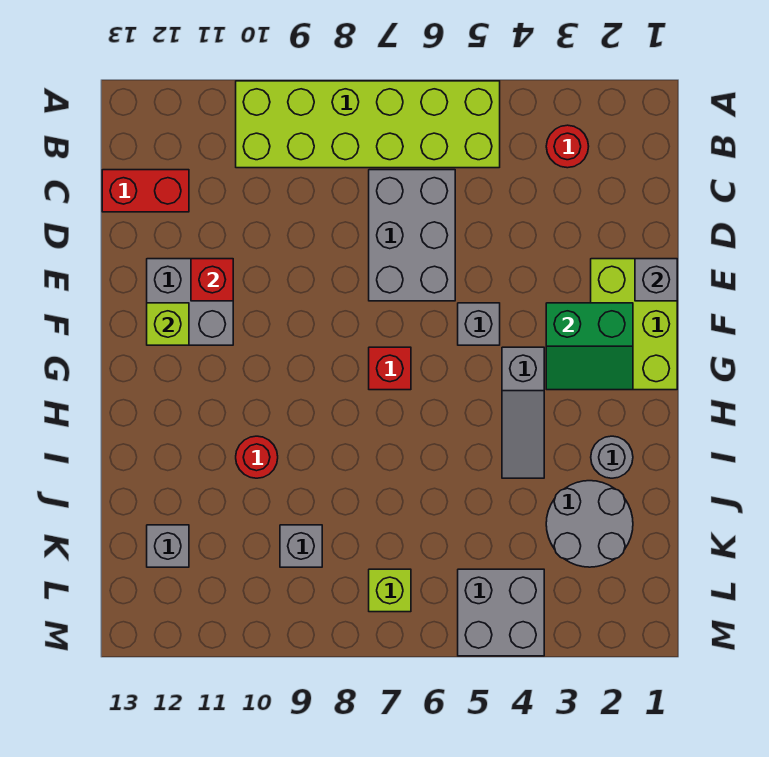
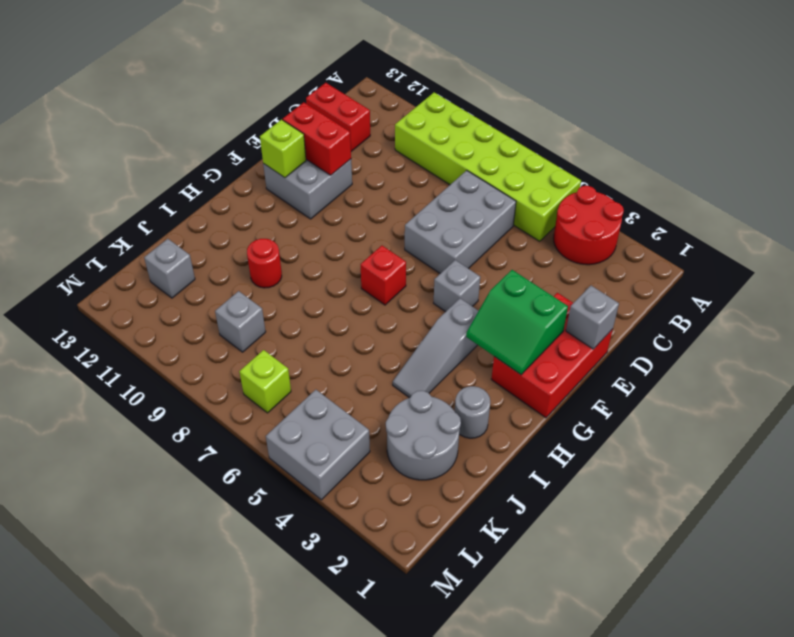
red 1x1 round brick [546,125,589,168] -> red 2x2 round brick [554,186,624,265]
lime 2x3 brick [591,259,677,390] -> red 2x3 brick [491,293,613,418]
red 1x1 brick [191,259,233,301] -> red 1x2 brick [283,102,351,175]

